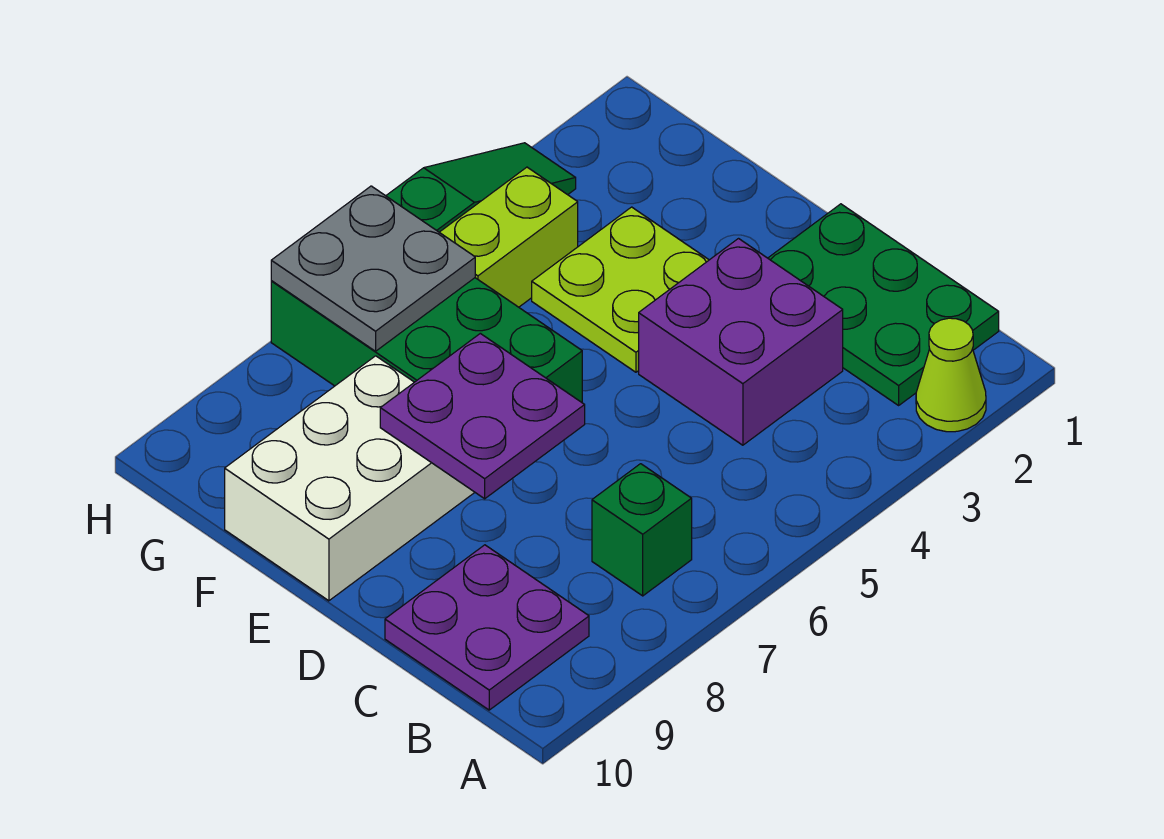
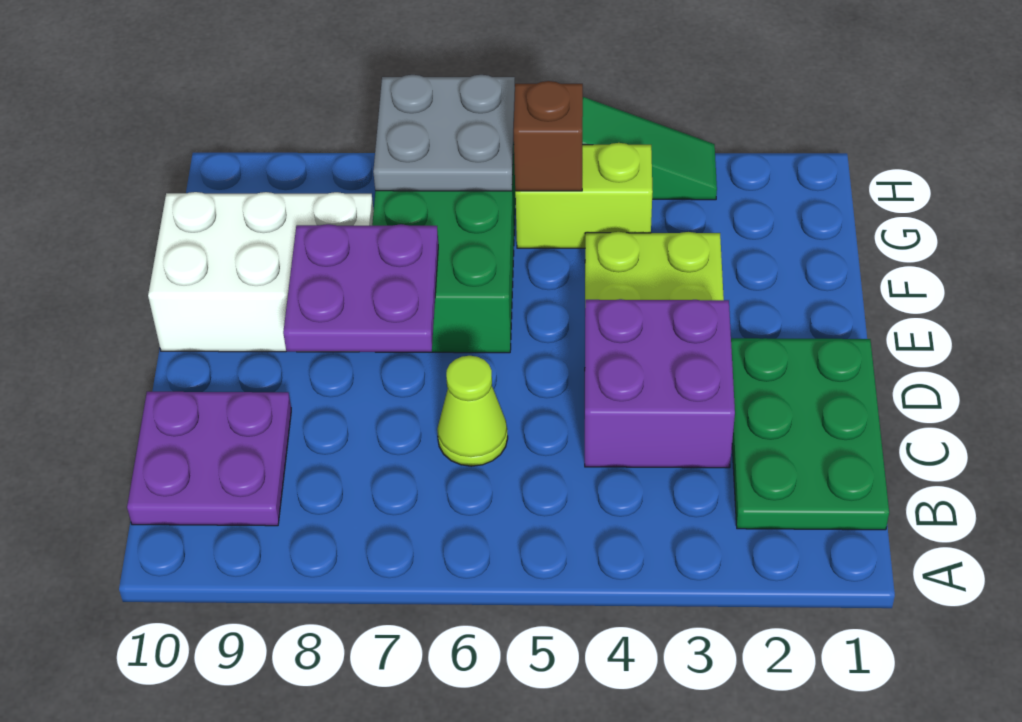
lime 1x1 cone [916,318,986,432] -> lime 1x1 cone moved to [437,356,508,466]
green 1x1 brick [592,464,692,596] -> none
none -> brown 1x1 brick [514,81,583,191]

